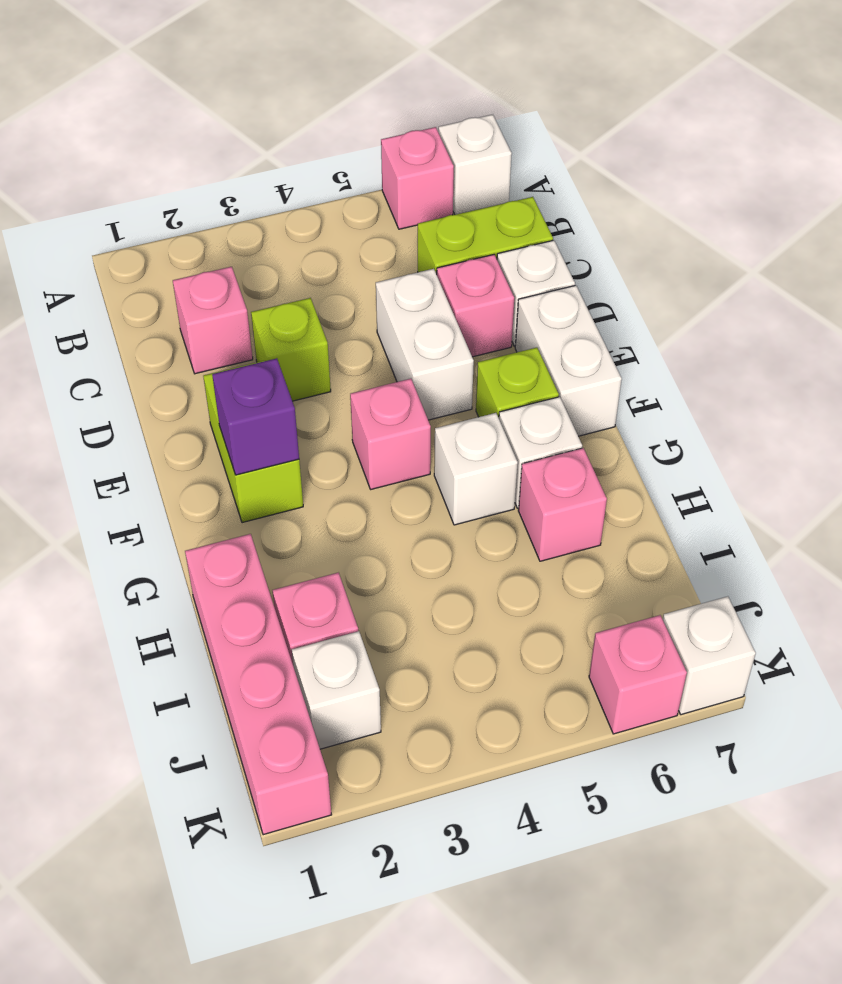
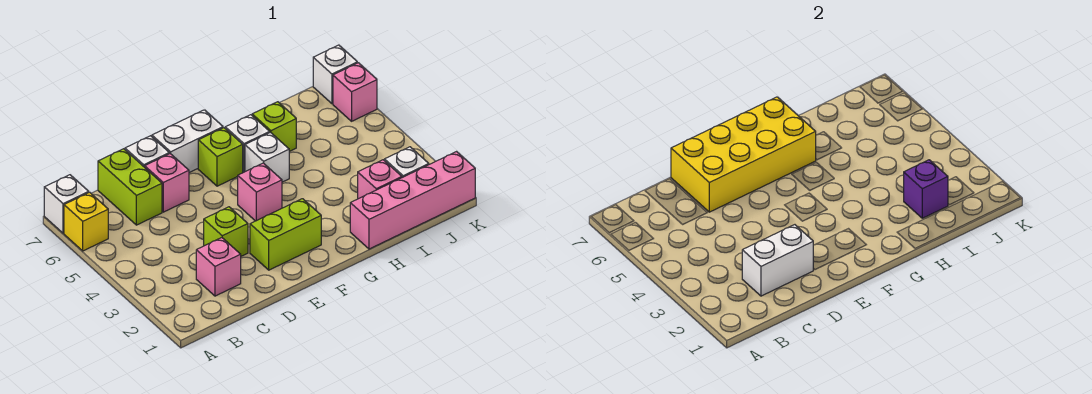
pink 1x1 brick [381,127,454,229] -> yellow 1x1 brick [64,192,108,251]
white 1x2 brick [376,269,474,420] -> white 1x2 brick moved to [742,225,813,296]
none -> yellow 2x4 brick [671,97,816,212]
purple 1x1 brick [212,358,299,475] -> purple 1x1 brick moved to [904,160,948,218]
pink 1x1 brick [518,448,607,561] -> lime 1x1 brick [252,102,296,152]

